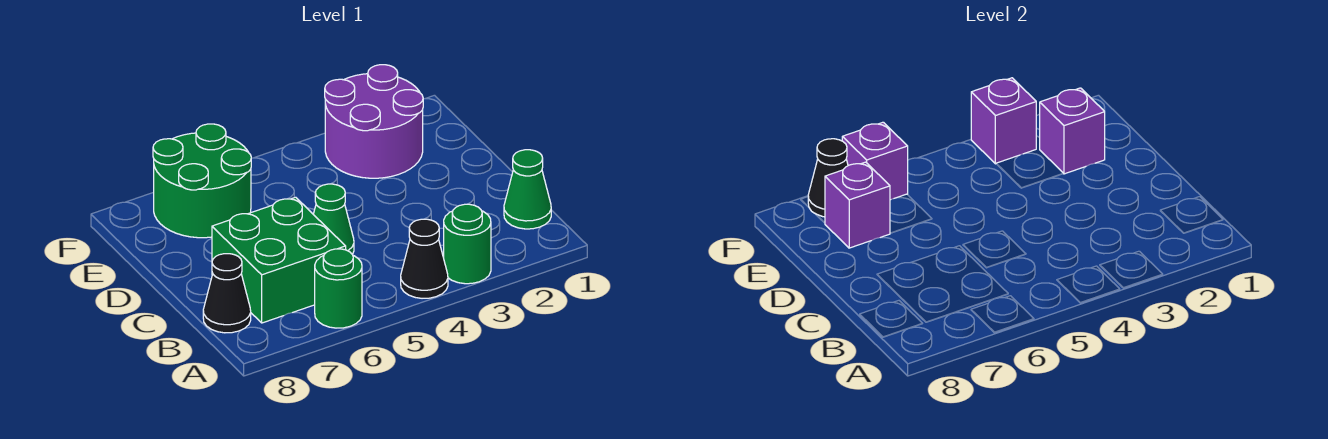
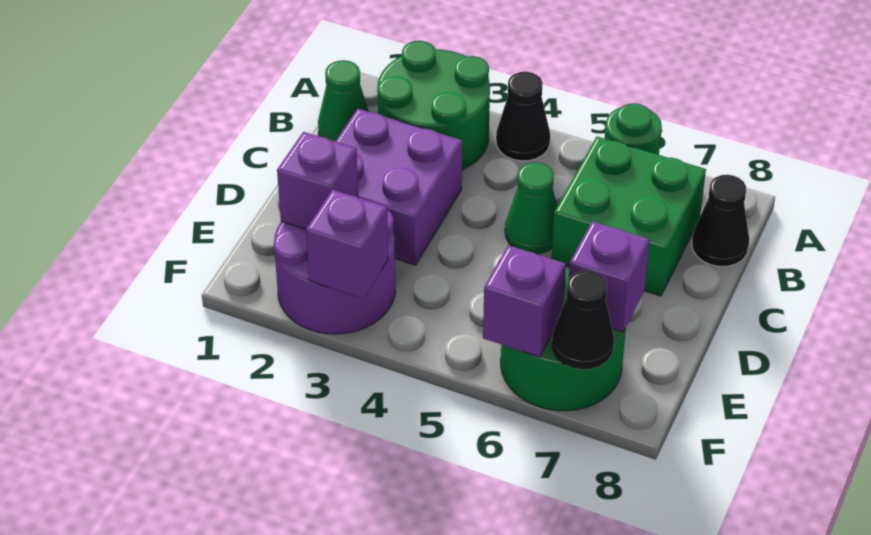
green 1x1 round brick [444,204,491,284] -> green 2x2 round brick [377,41,490,170]
none -> purple 2x2 brick [335,109,462,265]

